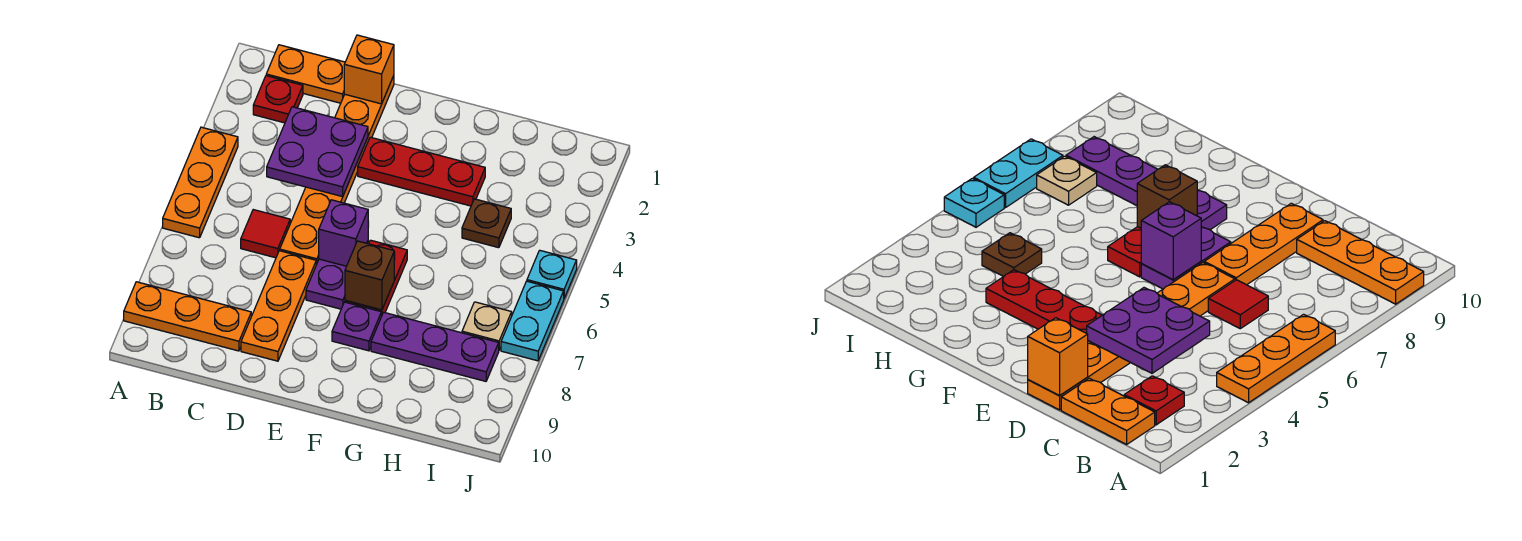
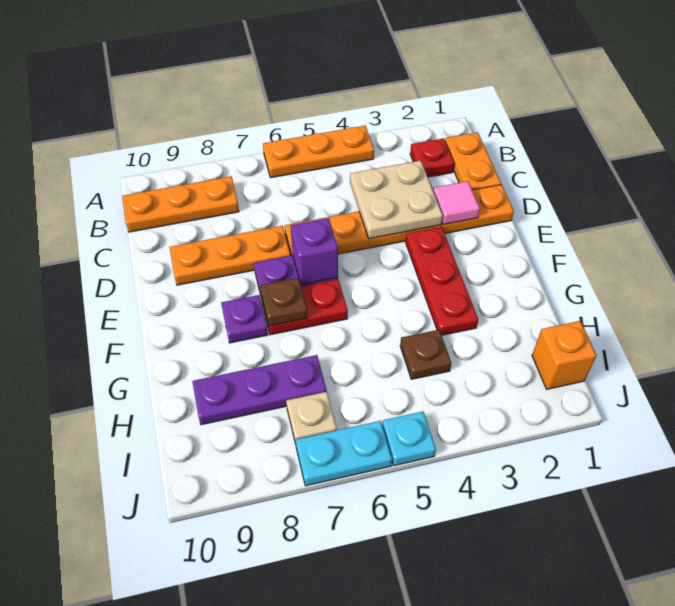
orange 1x3 plate [124,282,251,351] -> orange 1x3 plate turned to [122,176,239,232]
purple 2x2 plate [267,107,368,197] -> tan 2x2 plate [350,161,443,239]
red 1x1 tile [241,210,290,258] -> none
orange 1x1 brick [344,35,394,104] -> orange 1x1 brick moved to [532,321,597,389]
none -> pink 1x1 tile [433,181,480,225]
brown 1x1 brick [345,241,394,310] -> brown 1x1 plate [260,278,308,326]
purple 1x3 plate [371,312,499,381] -> purple 1x3 plate turned to [192,355,327,425]

